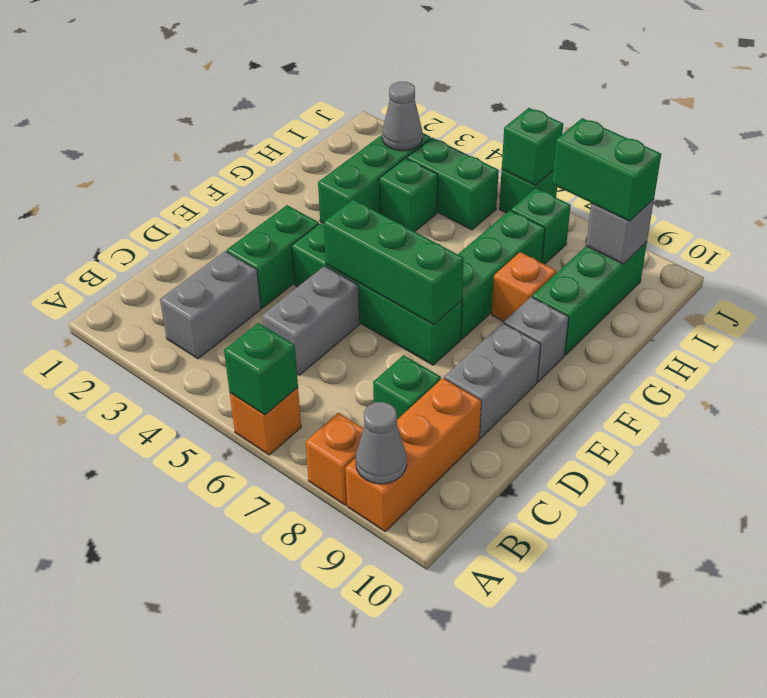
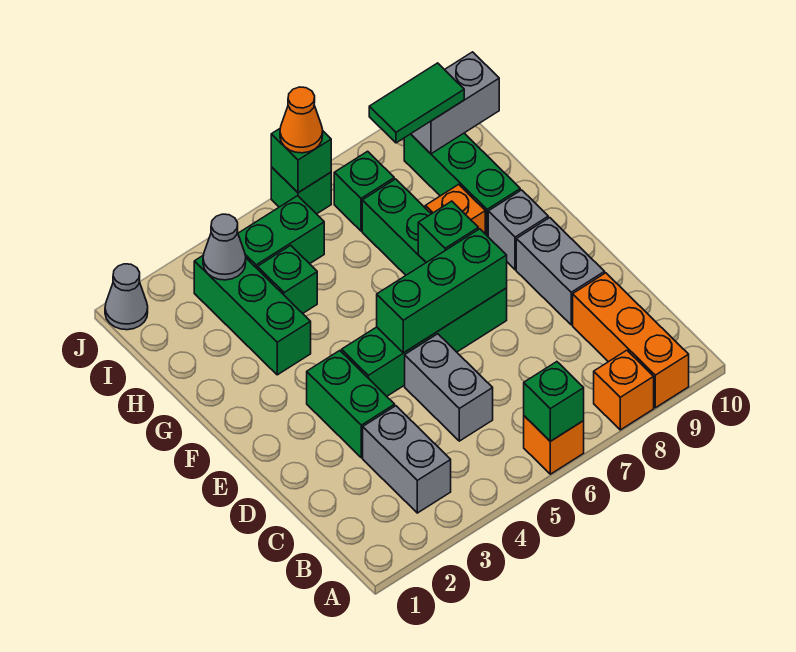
grey 1x1 cone [356,402,407,484] -> grey 1x1 cone moved to [105,264,148,330]
green 1x1 brick [373,355,441,419] -> green 1x1 brick moved to [418,201,478,262]
green 1x2 brick [552,118,661,221] -> green 1x2 tile [369,63,464,143]
grey 1x1 brick [586,199,654,264] -> grey 1x2 brick [411,52,499,154]
none -> orange 1x1 cone [280,87,323,153]

